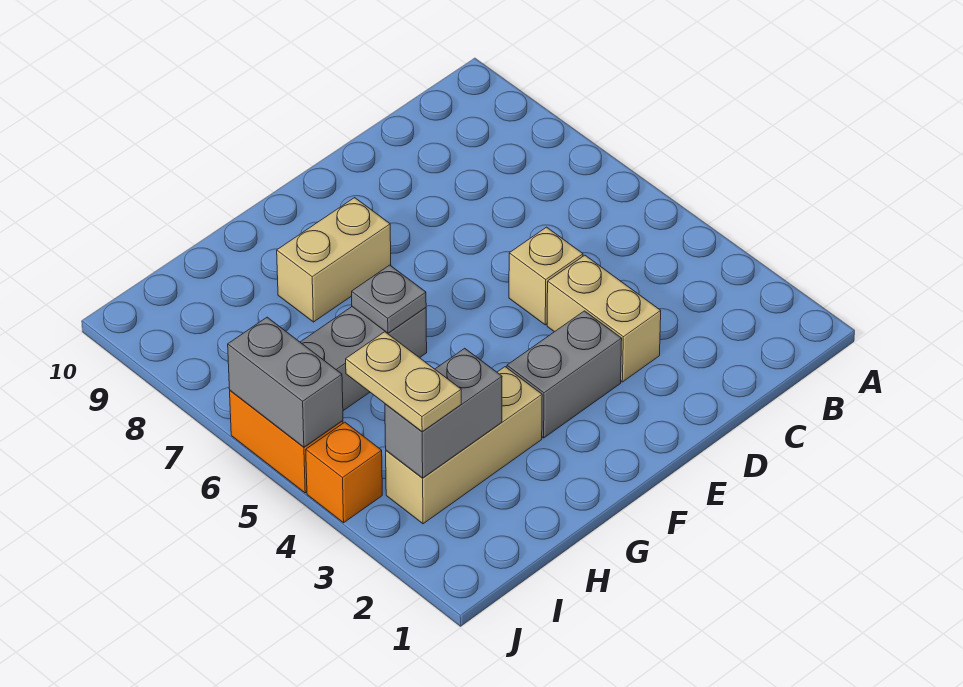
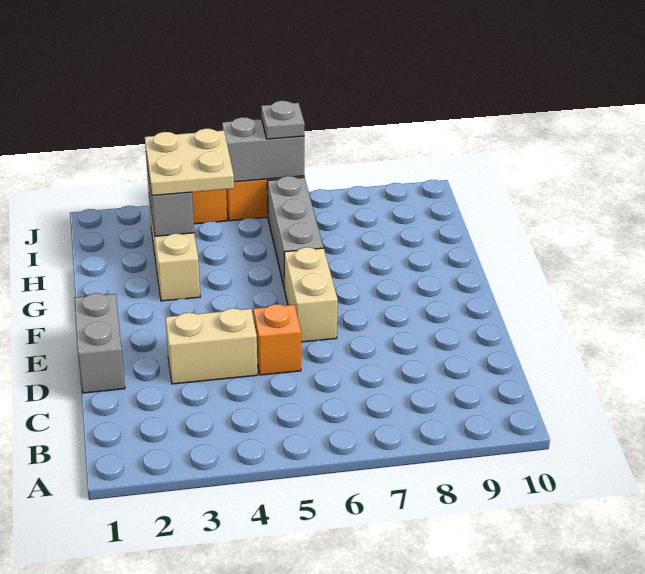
tan 1x1 brick [509,227,583,325] -> orange 1x1 brick [253,304,301,375]
grey 1x2 brick [507,311,622,438] -> grey 1x2 brick moved to [74,293,125,393]
tan 1x2 brick [277,198,391,322] -> tan 1x2 brick moved to [284,247,338,342]
grey 1x1 plate [352,265,426,333] -> grey 1x1 plate moved to [261,101,305,139]
tan 1x2 plate [346,332,461,432] -> tan 2x2 plate [145,129,234,196]

